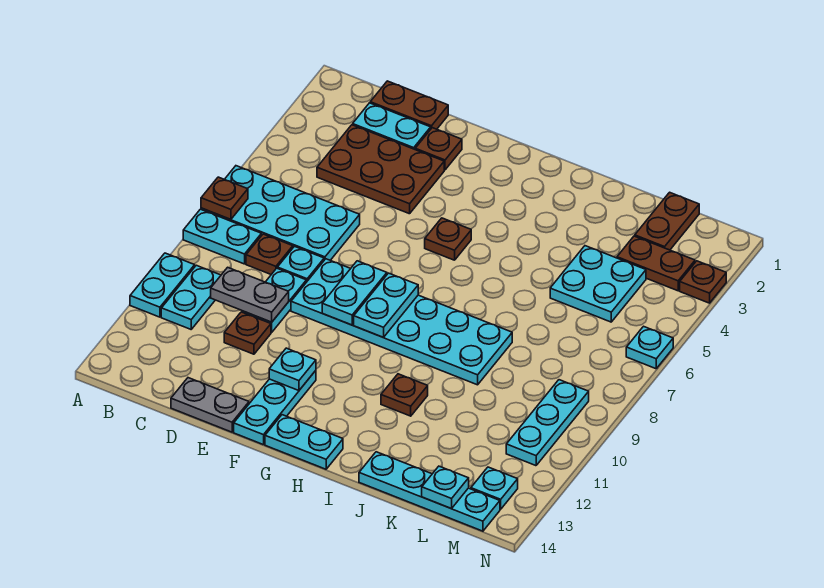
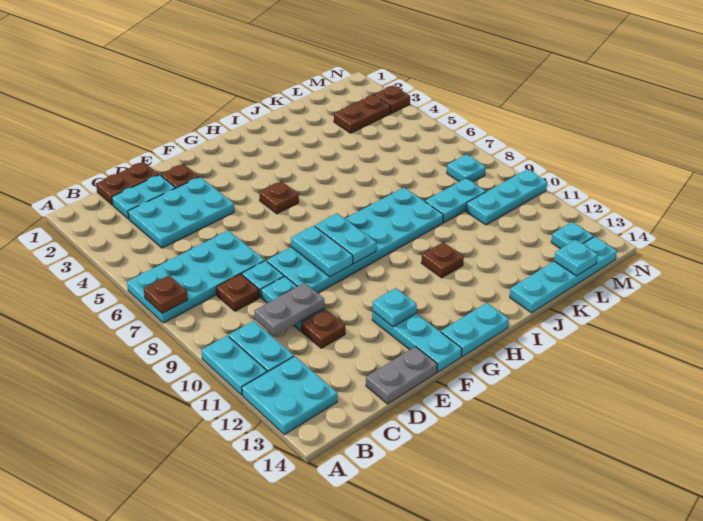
cyan 1x2 plate [183,209,261,264] -> cyan 1x2 plate moved to [425,178,486,223]
brown 2x3 plate [317,125,444,214] -> cyan 2x3 plate [128,177,234,248]
cyan 2x2 plate [550,246,646,322] -> cyan 2x2 plate moved to [242,356,337,434]
brown 1x2 plate [635,192,699,250] -> none
cyan 1x3 plate [506,380,589,466] -> cyan 1x3 plate turned to [466,169,547,225]
cyan 1x1 plate [626,326,673,369] -> cyan 1x1 plate moved to [447,154,486,182]

